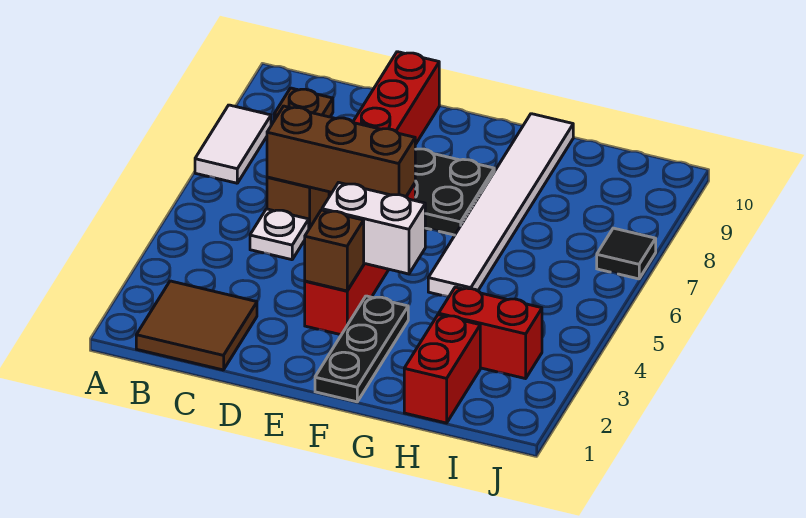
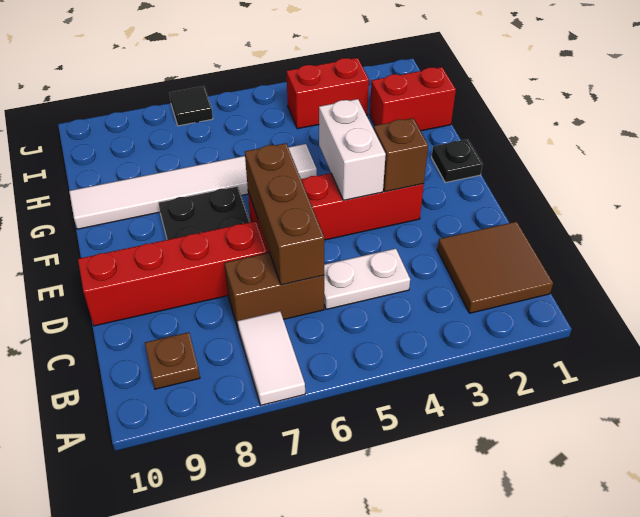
white 1x2 tile [195,105,271,183] -> white 1x2 tile turned to [237,311,305,405]
white 1x1 plate [250,209,309,260] -> white 1x2 plate [324,249,410,309]
black 1x3 plate [315,296,408,402] -> black 1x1 plate [432,139,482,183]
red 1x2 brick [439,287,542,379] -> red 1x2 brick turned to [287,58,369,129]

